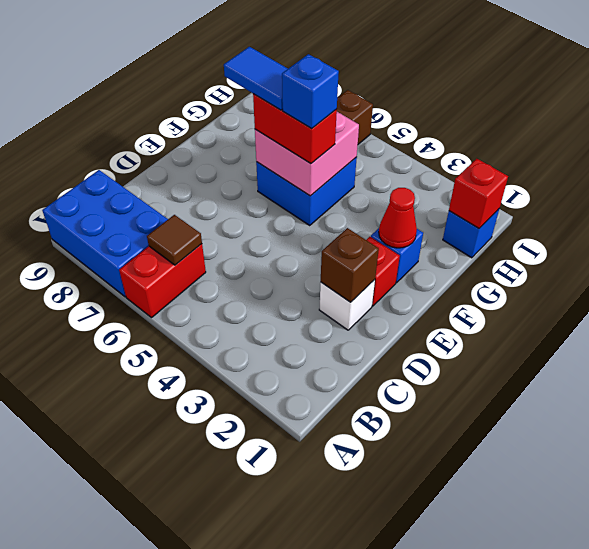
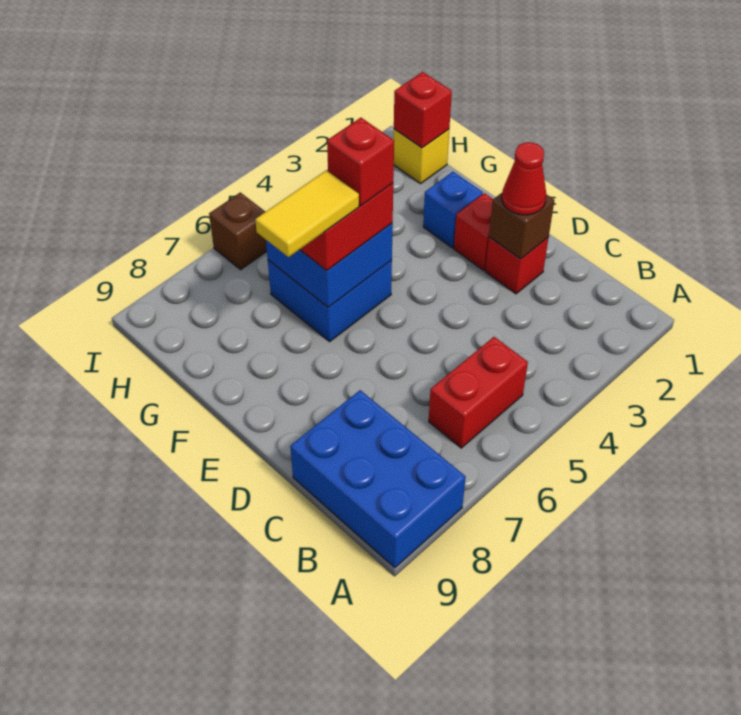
red 1x2 brick [119,244,206,318] -> red 1x2 brick turned to [429,337,528,448]
blue 2x3 brick [42,170,168,297] -> blue 2x3 brick turned to [290,390,466,568]
brown 1x1 tile [147,215,202,265] -> none
white 1x1 brick [319,280,375,330] -> red 1x1 brick [485,237,549,294]
red 1x1 cone [379,188,417,248] -> red 1x1 cone moved to [502,142,546,215]
pink 2x2 brick [255,112,359,196] -> blue 2x2 brick [266,223,393,307]
blue 1x1 brick [282,54,339,129] -> red 1x1 brick [327,118,394,206]
blue 1x2 tile [224,47,288,110] -> yellow 1x2 tile [255,170,359,257]
blue 1x1 brick [443,209,499,258] -> yellow 1x1 brick [394,129,449,184]

